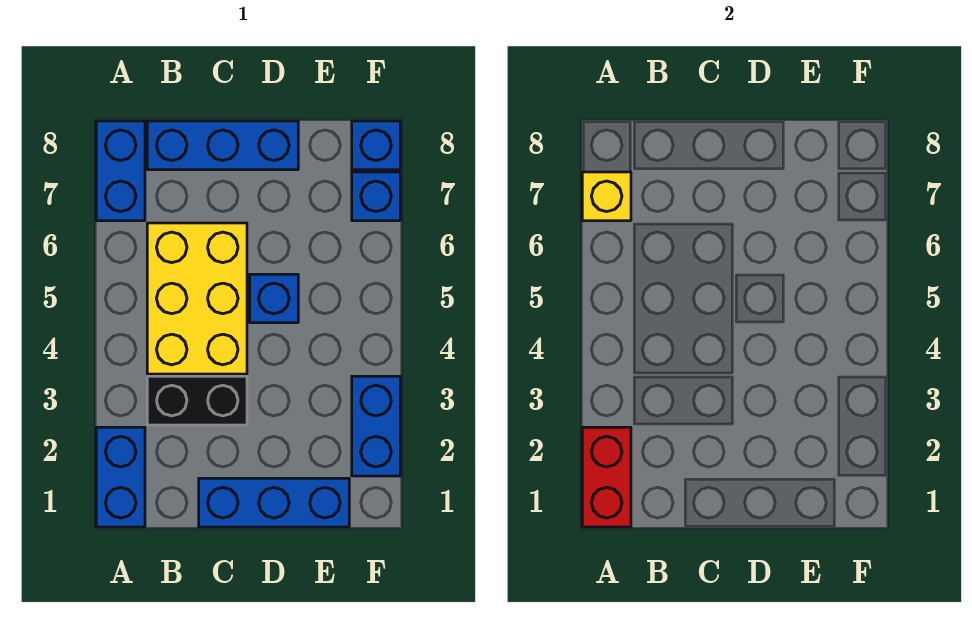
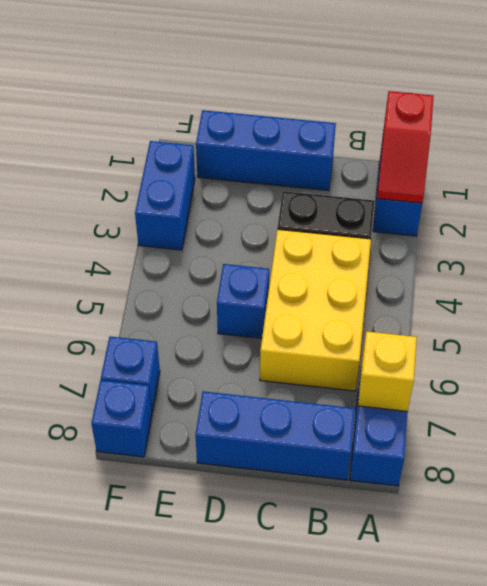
red 1x2 brick [582,427,631,527] -> red 1x2 slope [377,91,434,203]

